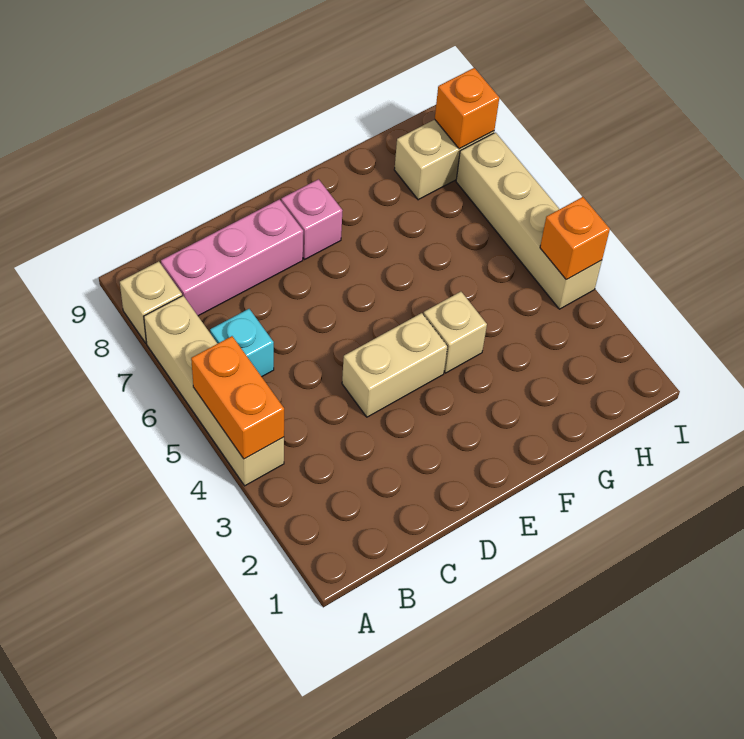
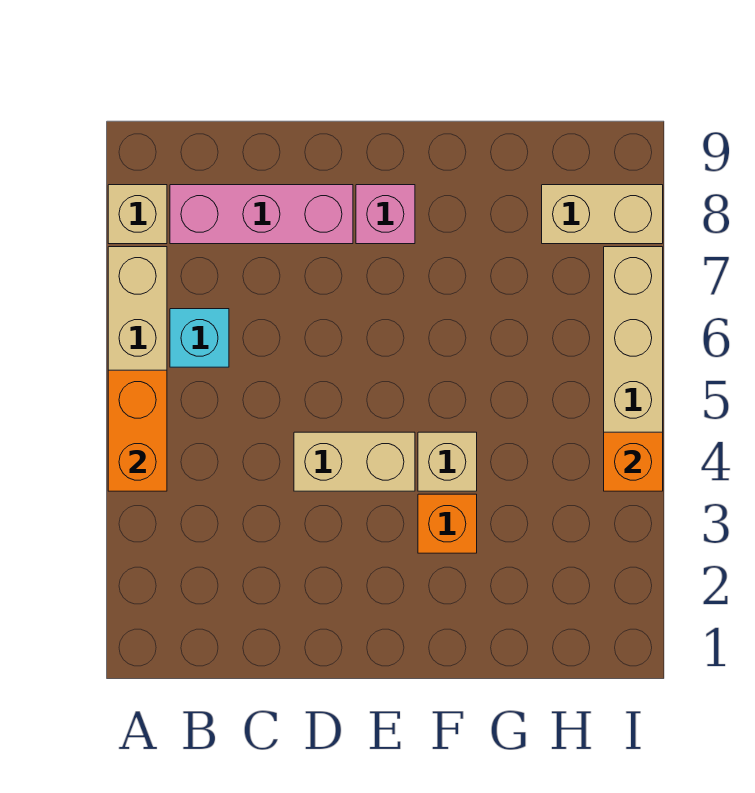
orange 1x1 brick [435,68,499,149] -> orange 1x1 brick moved to [418,494,477,553]

